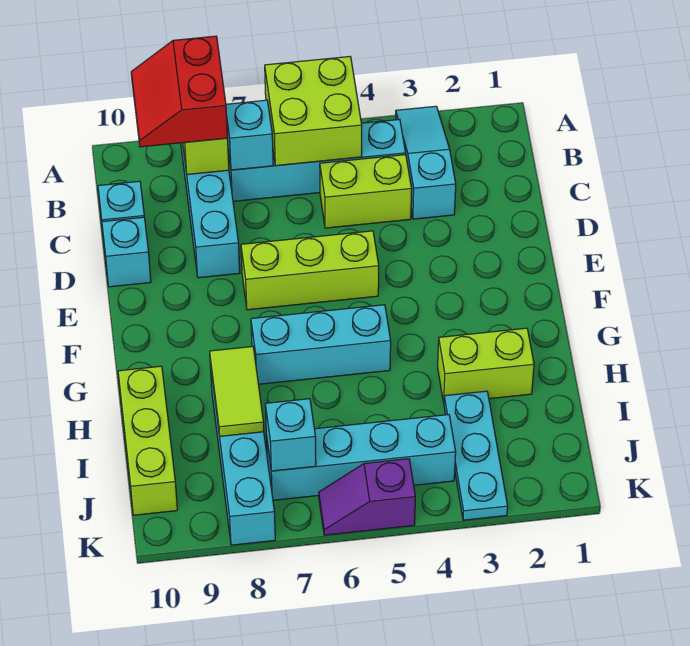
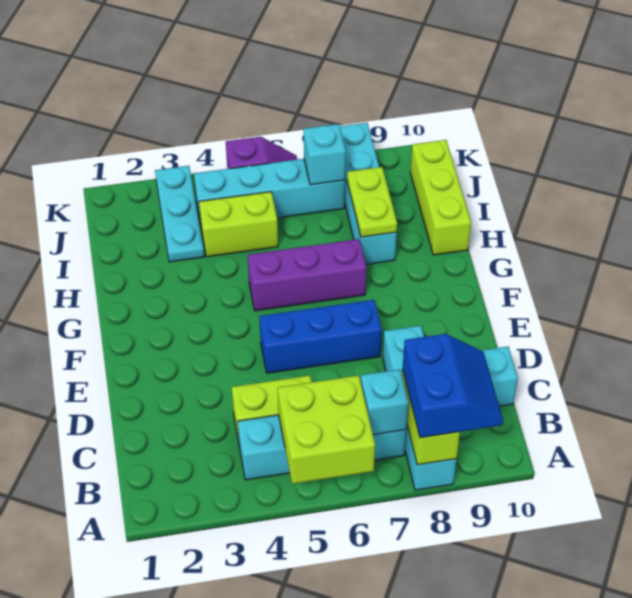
cyan 1x3 slope [396,106,456,219] -> none
red 2x2 slope [131,36,227,147] -> blue 2x2 slope [403,334,503,438]
cyan 1x1 brick [102,217,151,287] -> none
lime 1x3 brick [241,231,379,310] -> blue 1x3 brick [259,300,382,373]
cyan 1x3 brick [251,305,391,384] -> purple 1x3 brick [248,239,366,311]
lime 1x2 brick [438,328,534,403] -> lime 1x2 brick moved to [199,192,278,257]
lime 1x2 tile [210,347,264,436] -> lime 1x2 plate [347,167,397,237]

